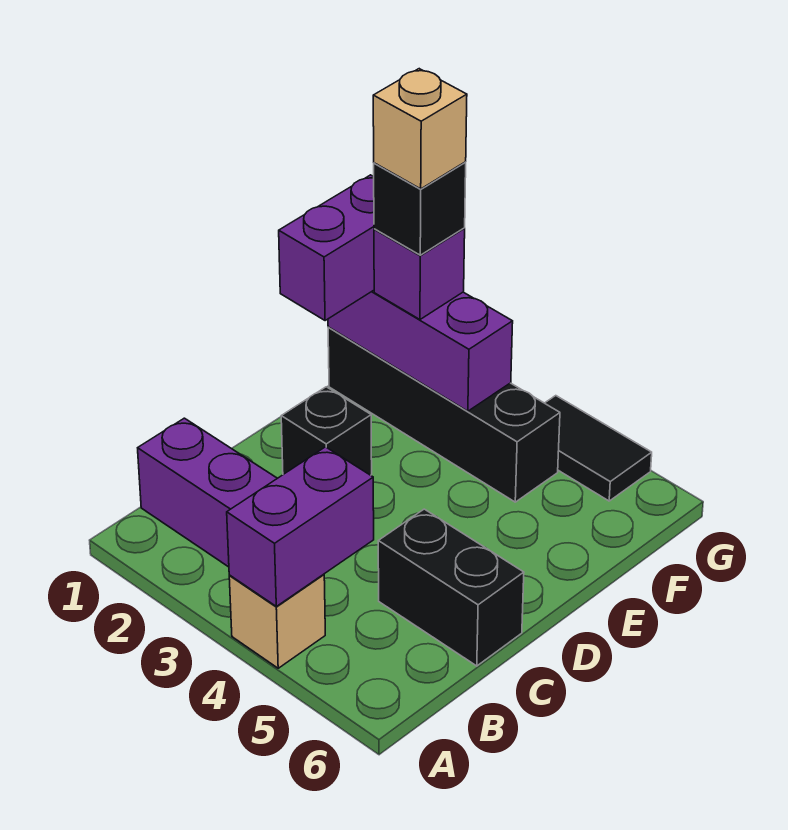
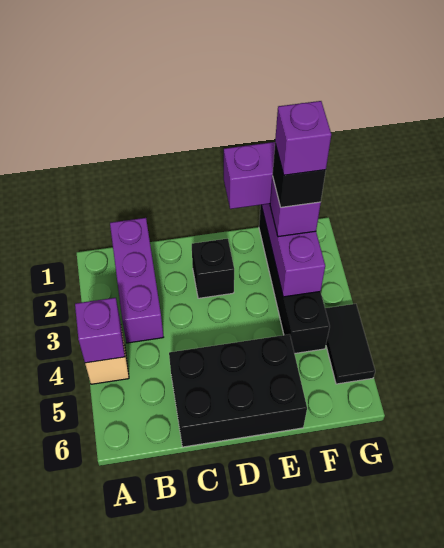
purple 1x2 brick [227,447,374,606] -> purple 1x1 brick [75,298,125,363]
black 1x2 brick [378,509,524,666] -> black 2x3 brick [169,334,307,447]
tan 1x1 brick [373,69,467,189] -> purple 1x1 brick [275,101,331,175]

